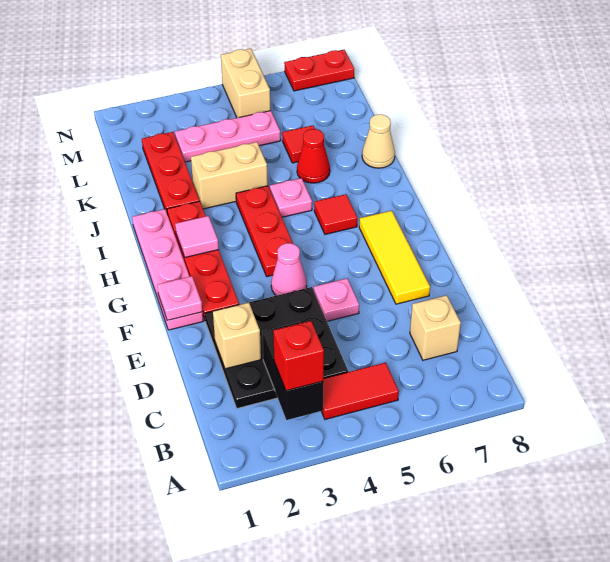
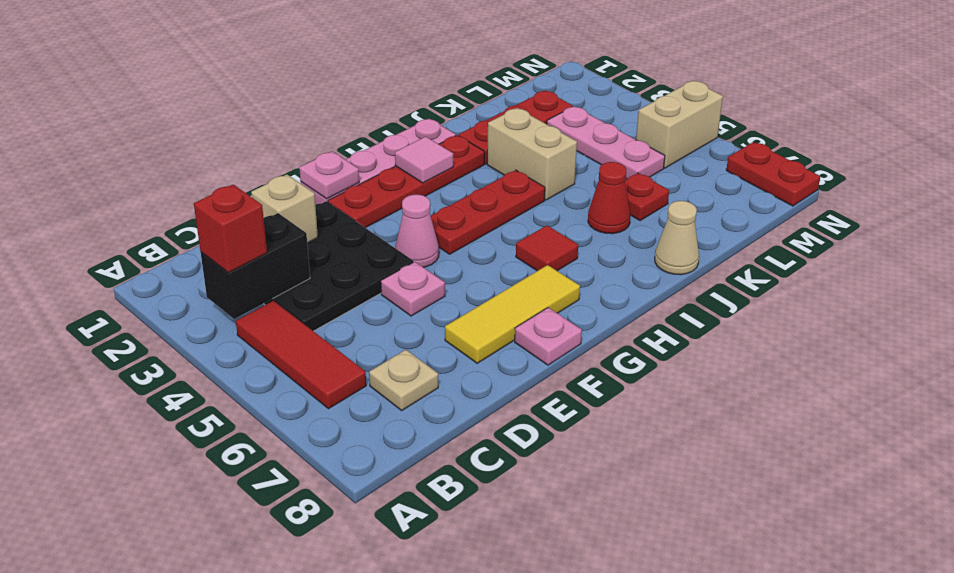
red 1x2 tile [321,363,399,419] -> red 1x3 tile [236,301,366,409]
tan 1x1 brick [410,295,461,360] -> tan 1x1 plate [369,350,438,410]
pink 1x1 plate [270,178,312,217] -> pink 1x1 plate moved to [515,308,582,365]
red 1x1 tile [282,125,315,163] -> red 1x1 plate [625,173,669,221]

